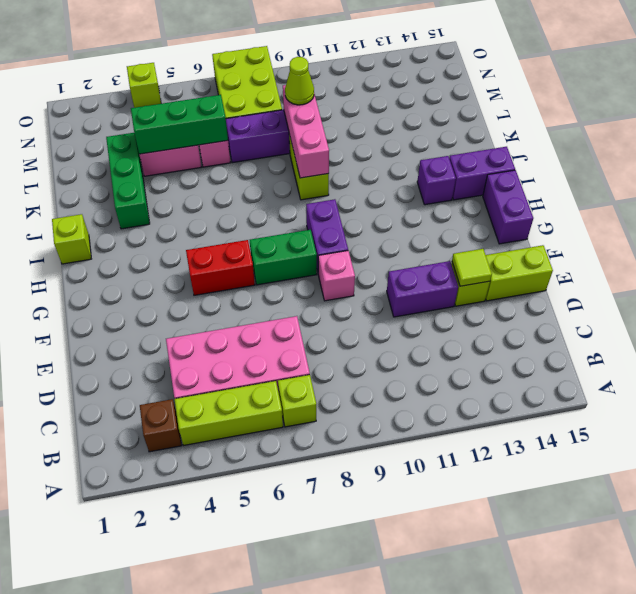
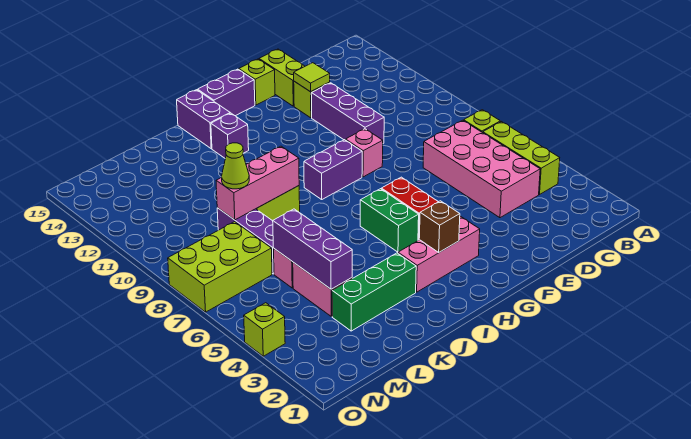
brown 1x1 brick [140,399,182,452] -> brown 1x1 brick moved to [419,201,460,252]
purple 1x2 brick [387,261,458,317] -> purple 1x3 brick [311,83,384,144]
none -> pink 1x3 brick [398,216,480,292]
green 1x2 brick [250,230,317,285] -> green 1x2 brick moved to [360,189,419,252]
lime 1x1 brick [52,214,91,264] -> lime 1x1 brick moved to [239,59,275,105]
green 1x3 brick [131,95,228,154] -> purple 1x3 brick [273,209,352,289]

